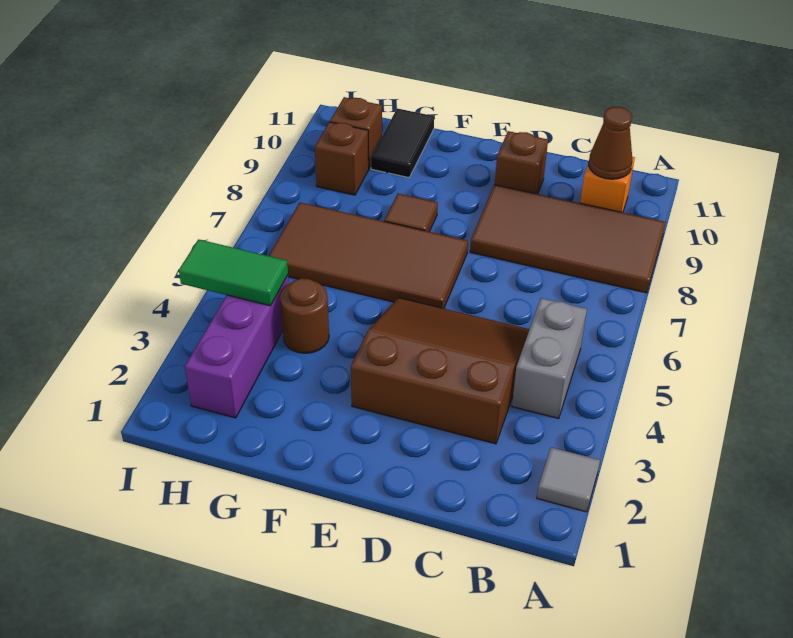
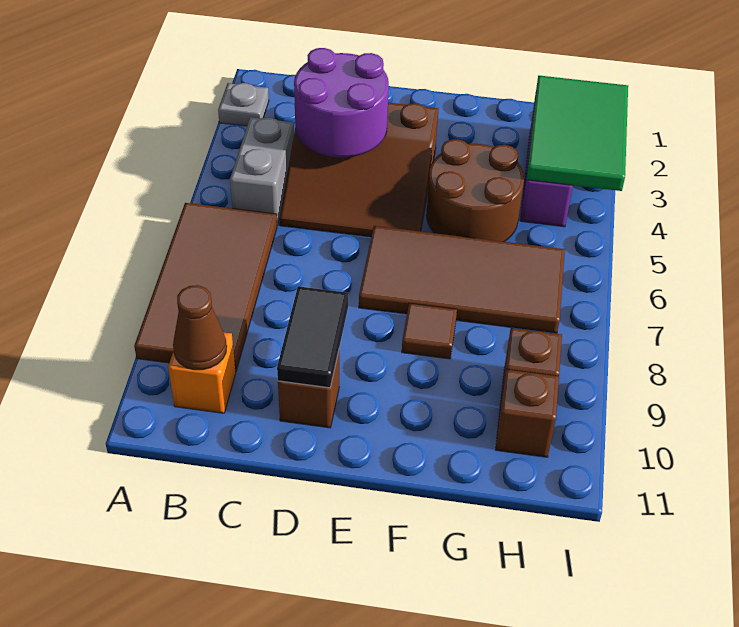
grey 1x1 tile [537,447,600,512] -> grey 1x1 plate [218,83,269,126]
brown 2x4 tile [470,185,665,293] -> brown 2x4 tile turned to [134,203,277,372]
none -> purple 2x2 round brick [294,48,389,157]
brown 1x1 round brick [280,278,329,353] -> brown 2x2 round brick [426,139,524,242]
black 1x2 tile [371,108,434,178] -> black 1x2 tile moved to [277,286,348,388]
green 1x2 tile [179,239,288,306] -> green 2x3 tile [527,76,628,191]

